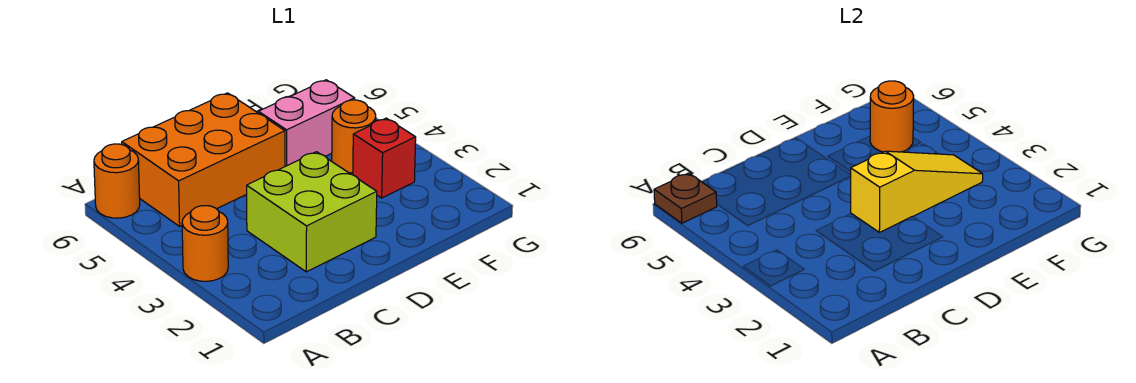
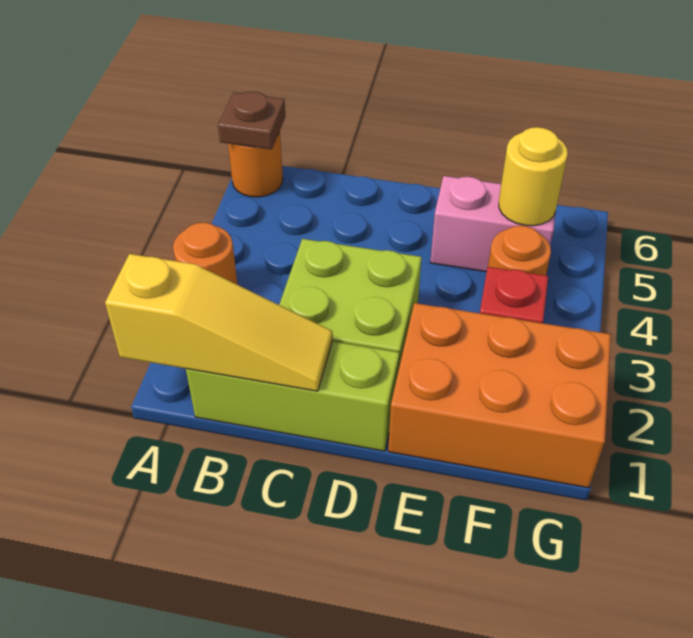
none -> lime 1x3 brick [186,341,399,451]
orange 2x3 brick [122,93,285,226] -> orange 2x3 brick moved to [388,303,611,488]
yellow 1x3 slope [850,151,983,232] -> yellow 1x3 slope moved to [105,254,333,391]
orange 1x1 round brick [870,81,914,152] -> yellow 1x1 round brick [499,127,568,226]

